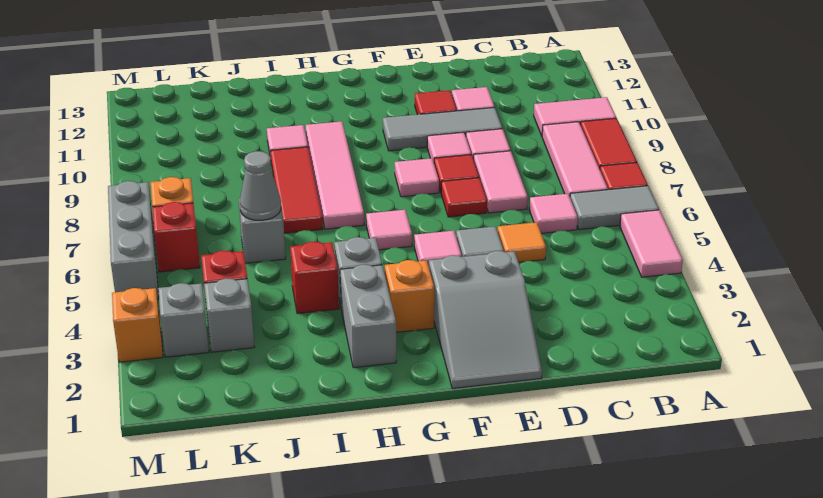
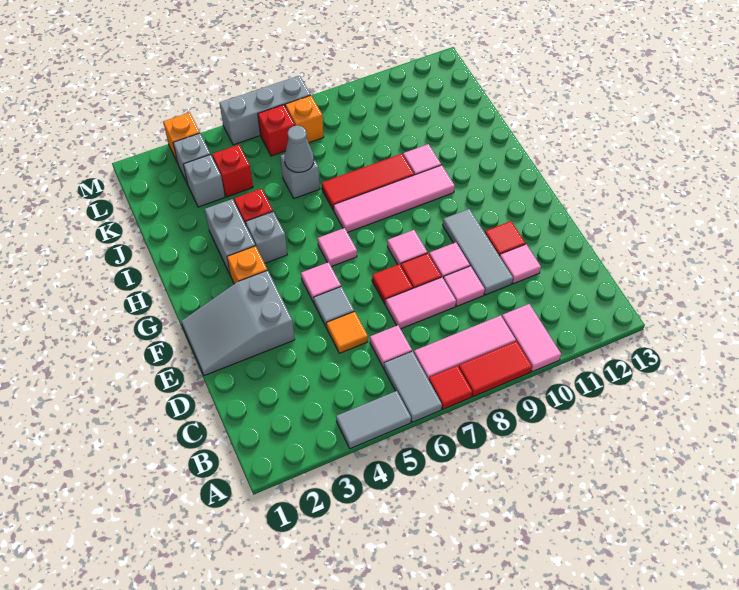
pink 1x2 tile [620,210,683,277] -> grey 1x2 tile [336,391,411,449]
grey 1x2 brick [340,265,396,368] -> grey 1x2 brick turned to [205,199,255,276]

